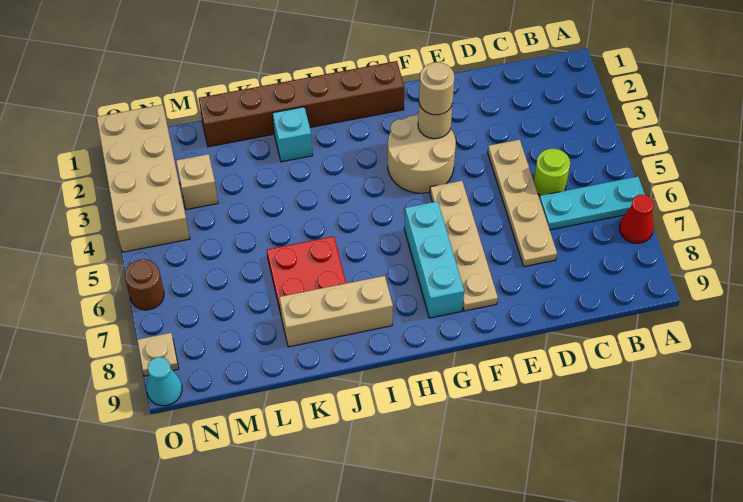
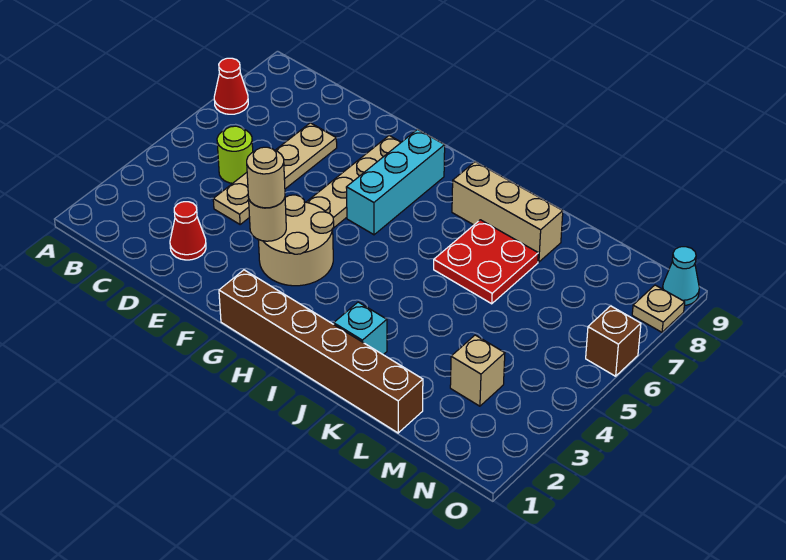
cyan 1x3 plate [540,177,645,230] -> none
none -> red 1x1 cone [170,202,206,260]
tan 2x4 brick [97,104,190,252] -> none
brown 1x1 round brick [125,259,164,310] -> brown 1x1 brick [586,306,641,376]

